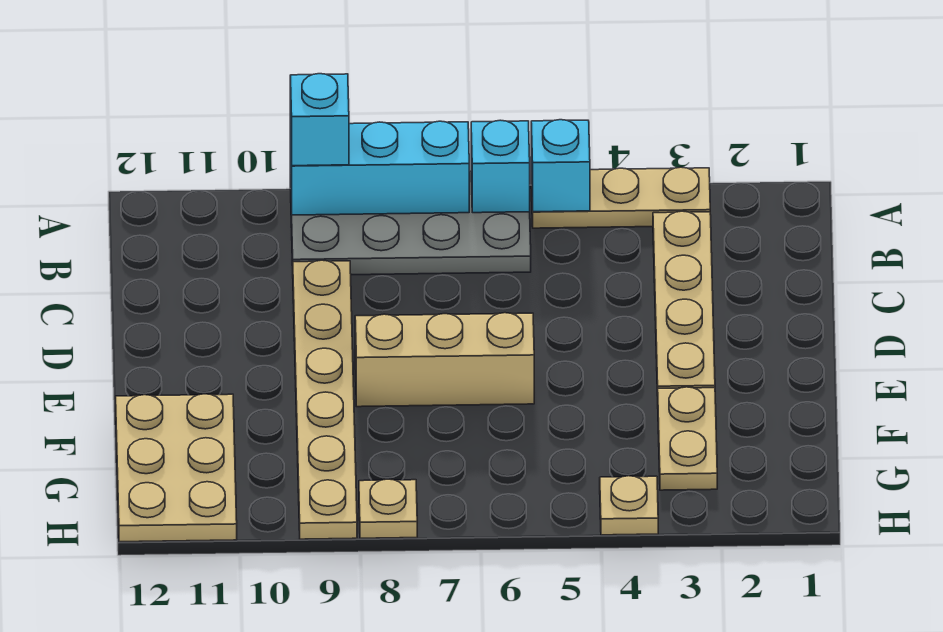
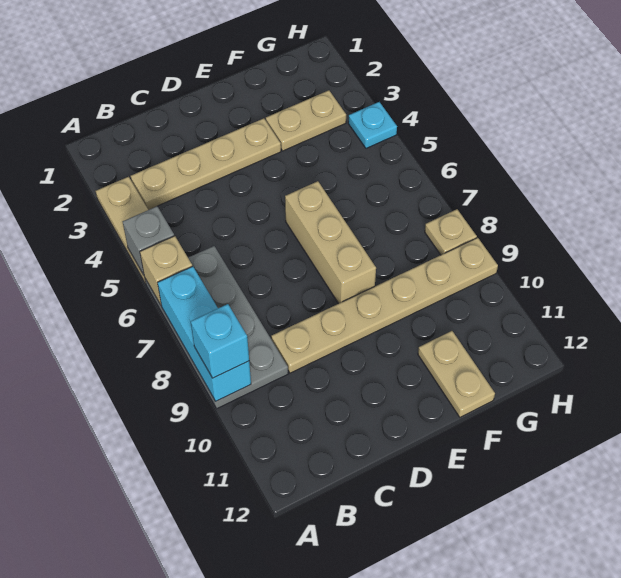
cyan 1x1 brick [531,120,590,212] -> grey 1x1 brick [123,206,174,275]
cyan 1x1 brick [471,120,530,213] -> tan 1x1 brick [140,236,192,306]
tan 2x3 plate [116,394,237,542] -> tan 1x2 plate [418,331,495,417]
tan 1x1 plate [600,476,658,535] -> cyan 1x1 plate [348,102,397,148]

